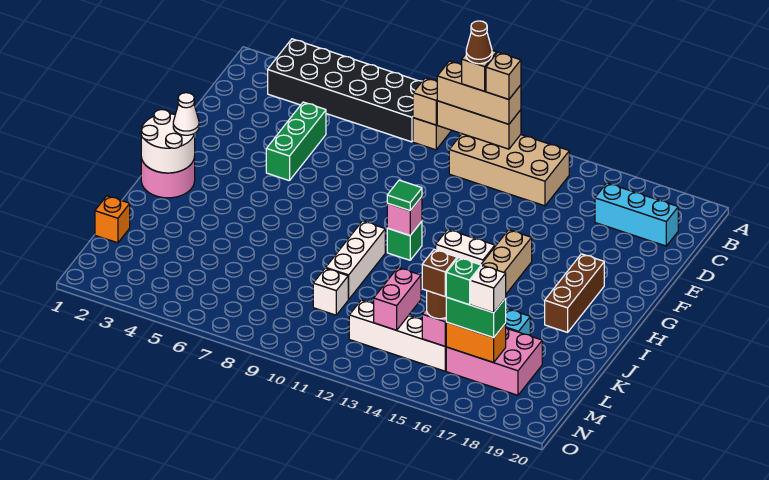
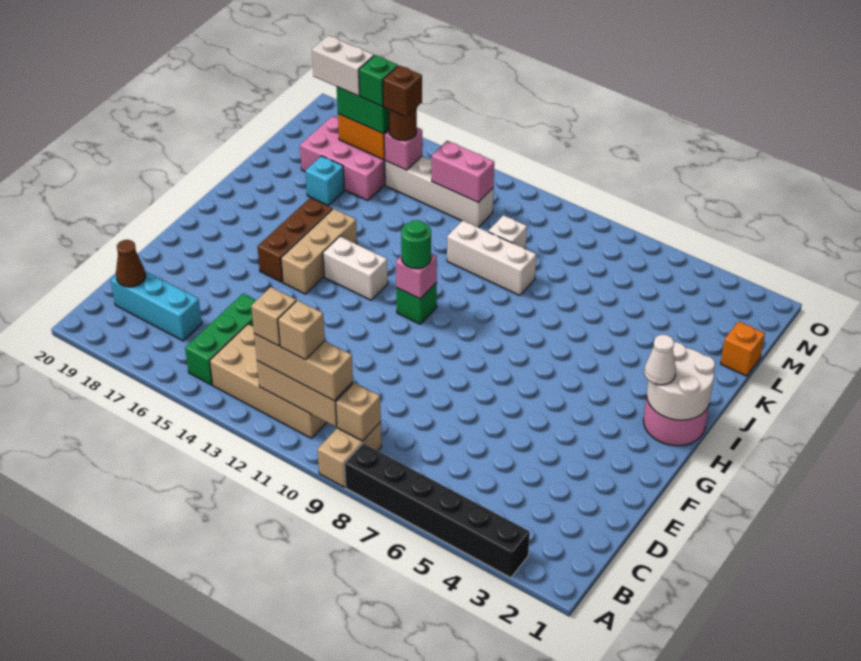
black 2x6 brick [268,39,422,142] -> black 1x6 brick [344,443,530,578]
brown 1x1 cone [466,21,492,64] -> brown 1x1 cone moved to [116,240,146,287]
green 1x3 brick [266,102,326,181] -> green 1x3 brick moved to [185,294,256,385]
brown 1x3 brick [545,254,604,332] -> brown 1x3 brick moved to [257,198,332,282]
green 1x1 tile [387,180,422,211] -> green 1x1 round brick [401,220,431,269]
white 1x3 brick [326,221,385,299] -> white 1x3 brick turned to [447,221,536,295]
pink 1x2 brick [374,268,421,330] -> pink 1x2 brick turned to [432,141,494,202]
white 1x1 brick [471,266,506,313] -> white 1x2 brick [312,35,374,96]

